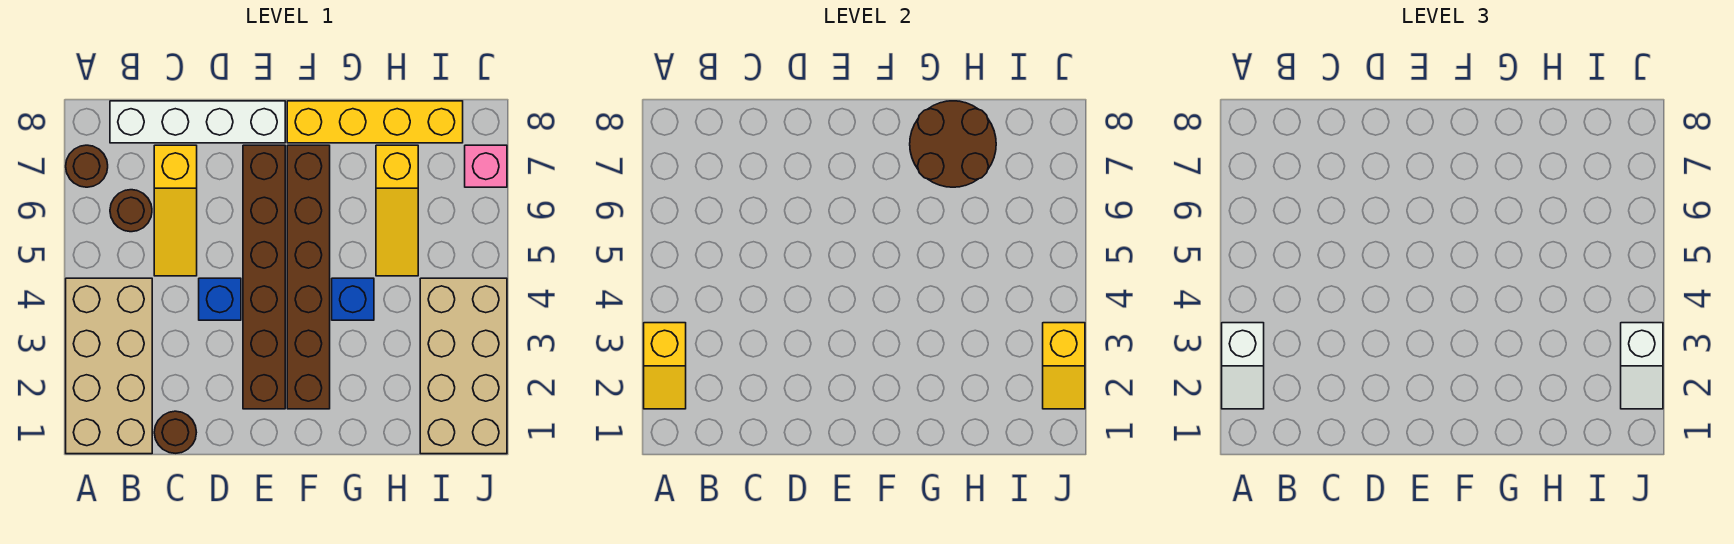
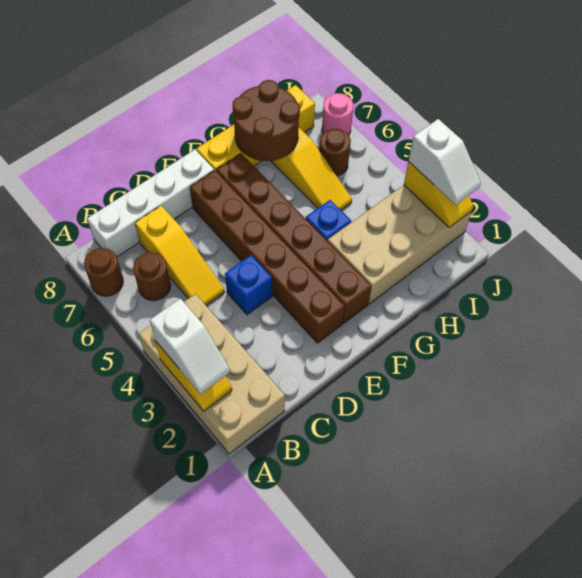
brown 1x1 round brick [154,411,196,453] -> brown 1x1 round brick moved to [319,129,351,176]
tan 2x4 brick [420,278,507,454] -> tan 2x4 brick turned to [328,185,472,304]
pink 1x1 brick [465,145,507,187] -> pink 1x1 round brick [322,93,354,135]

